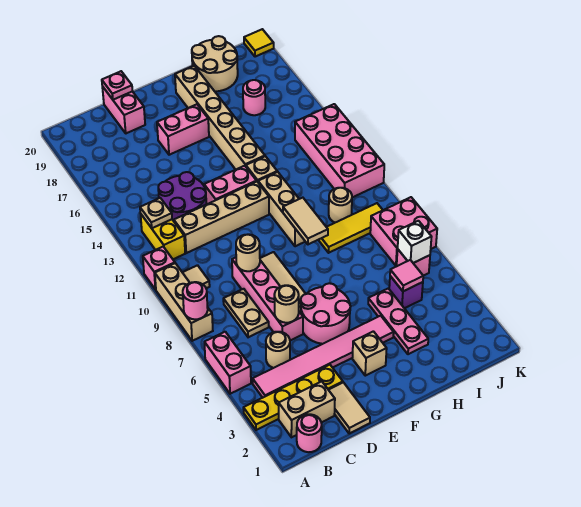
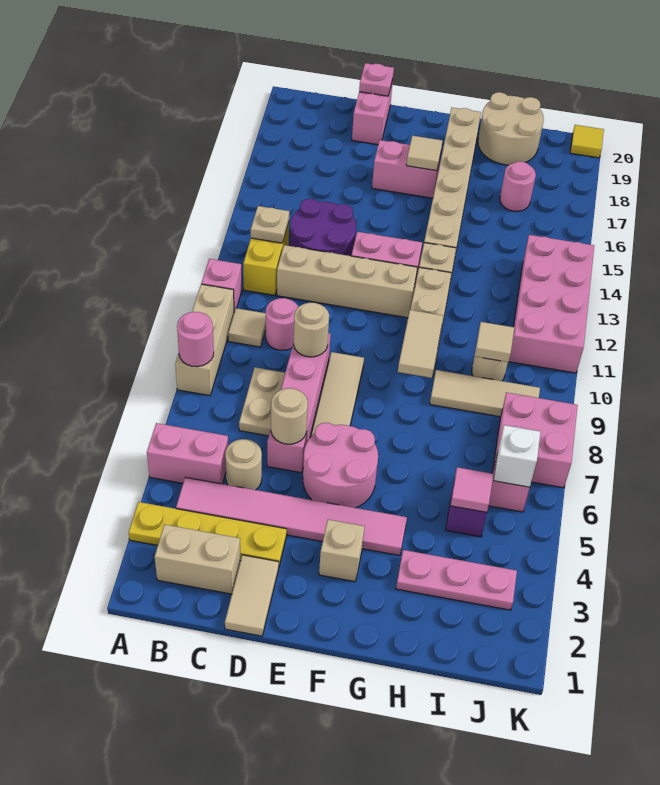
pink 1x2 brick [204,332,251,394] -> pink 1x2 brick turned to [147,423,228,484]
pink 1x1 round brick [297,414,322,452] -> pink 1x1 round brick moved to [266,298,298,350]
none -> tan 1x1 tile [406,136,442,171]
pink 1x3 plate [368,288,428,354] -> pink 1x3 plate turned to [396,550,517,610]
yellow 1x3 tile [319,203,383,253] -> tan 1x3 tile [430,370,540,417]
none -> tan 1x1 tile [475,322,514,362]

